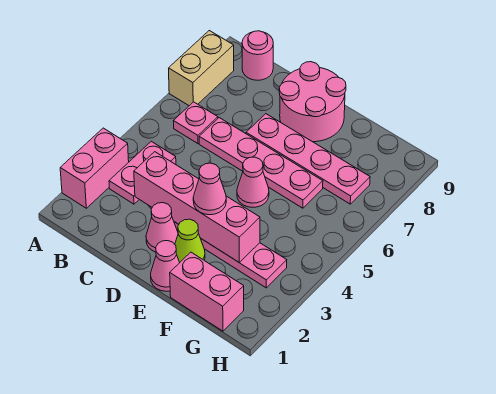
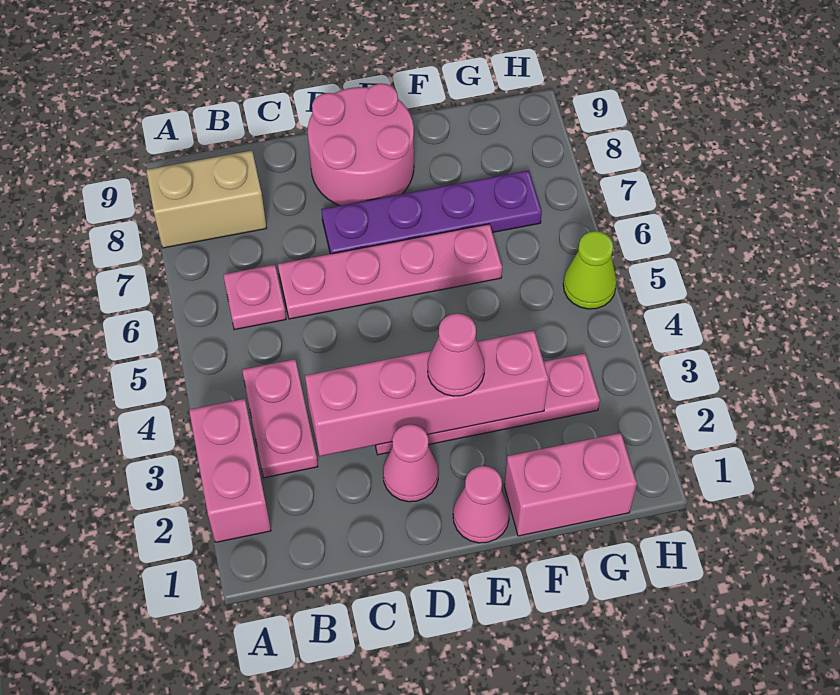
tan 1x2 brick [169,31,234,106] -> tan 1x2 brick turned to [146,151,266,248]
pink 1x1 round brick [242,31,273,80] -> none
pink 1x4 plate [246,114,370,204] -> purple 1x4 plate [321,170,542,254]
lime 1x1 cone [175,219,205,262] -> lime 1x1 cone moved to [563,231,617,309]
pink 1x1 cone [237,157,269,207] -> none

